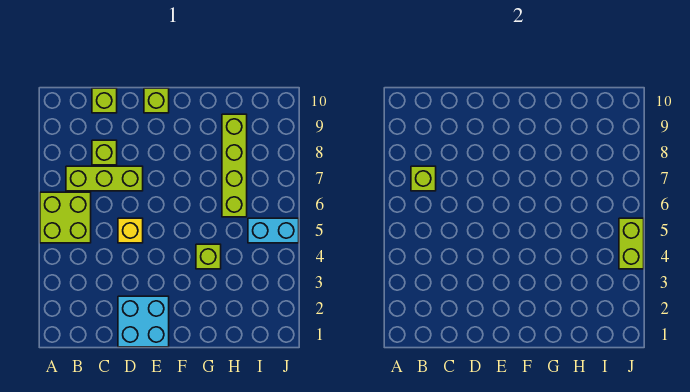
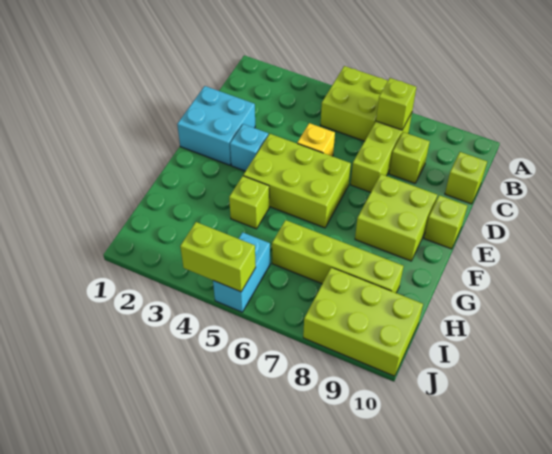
none -> cyan 1x1 brick [230,124,268,171]
none -> lime 2x3 brick [243,134,351,228]
none -> lime 2x2 brick [355,174,437,261]
none -> lime 2x3 brick [303,268,423,376]

